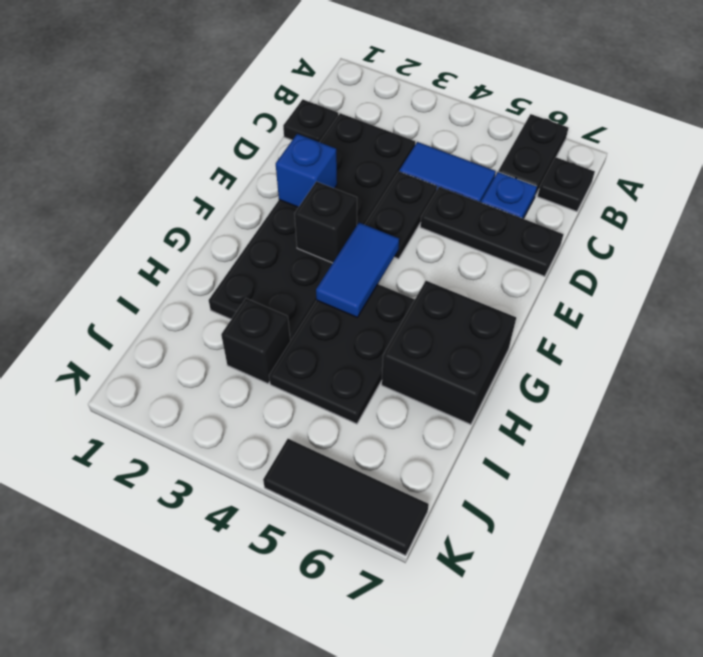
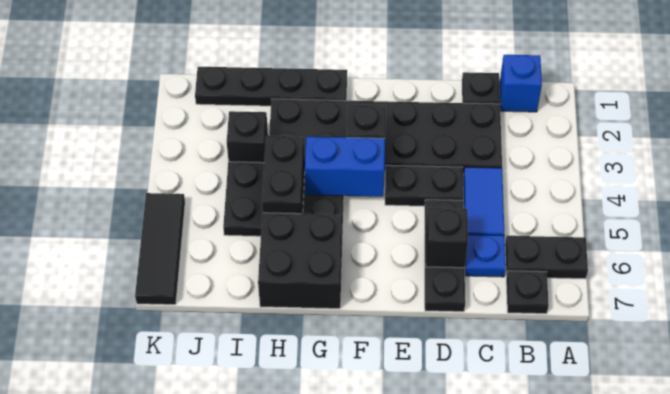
none -> black 1x1 brick [425,208,468,268]
blue 1x1 brick [276,134,337,207] -> blue 1x1 brick moved to [499,55,542,112]
blue 1x2 tile [316,223,399,317] -> blue 1x2 brick [305,137,385,197]
none -> black 1x4 plate [195,67,347,106]
none -> black 1x2 brick [262,136,305,214]

